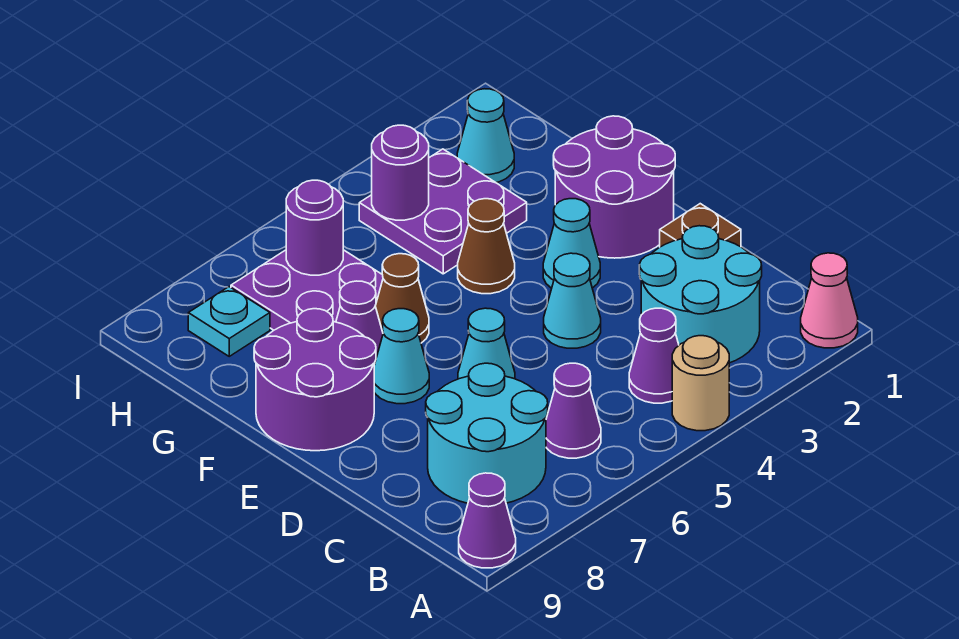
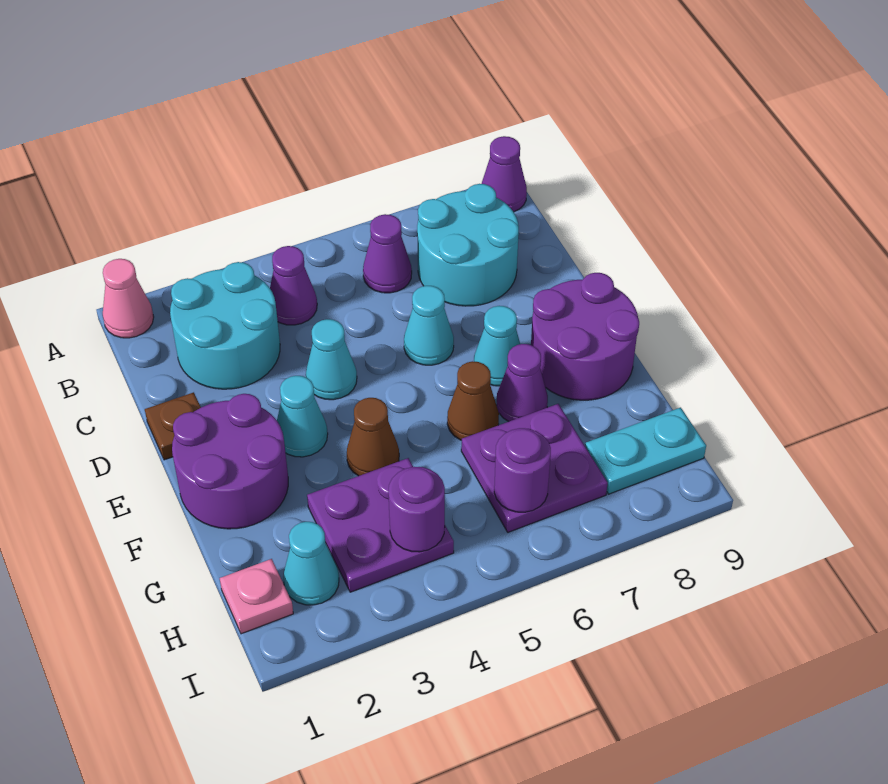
tan 1x1 round brick [672,336,729,431] -> none
none -> pink 1x1 plate [220,559,293,634]
cyan 1x1 plate [188,287,270,356] -> cyan 1x2 plate [585,408,706,494]

